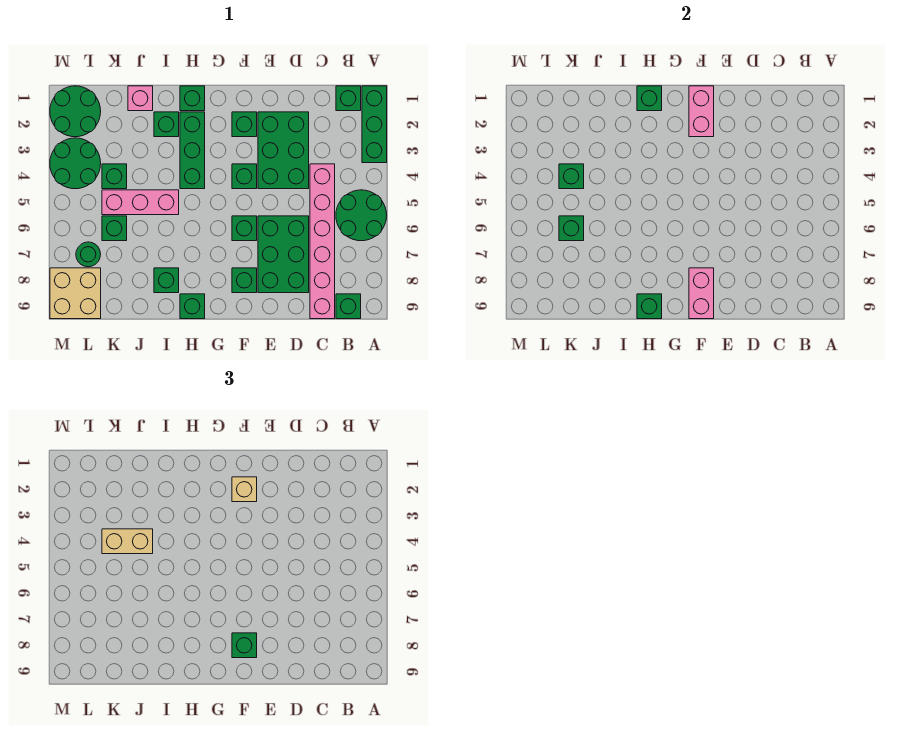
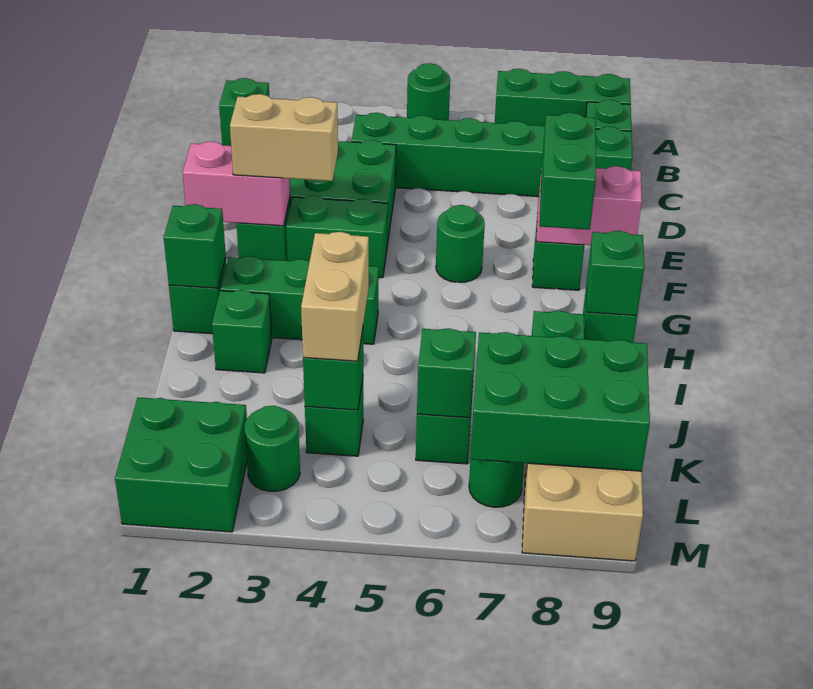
green 1x3 brick [362,86,387,163] -> green 1x3 brick moved to [495,69,631,126]
green 2x2 round brick [336,190,387,241] -> green 1x1 round brick [407,63,450,120]
pink 1x6 brick [310,164,335,319] -> green 1x6 brick [352,113,632,197]
green 2x3 brick [258,216,309,293] -> green 2x3 brick moved to [470,332,650,471]
tan 1x1 brick [232,477,257,502] -> tan 1x2 brick [230,94,338,181]
green 1x1 brick [232,164,257,189] -> green 1x2 brick [286,196,388,278]
green 1x1 brick [232,216,257,241] -> green 1x1 round brick [436,205,485,283]
green 1x1 brick [232,633,257,658] -> green 1x2 brick [540,113,596,230]
pink 1x3 brick [102,190,179,215] -> none
pink 1x1 brick [128,86,153,111] -> none
green 2x2 round brick [50,86,101,137] -> green 2x2 brick [115,398,247,532]
green 2x2 round brick [50,138,101,189] -> green 1x1 round brick [245,406,300,491]

